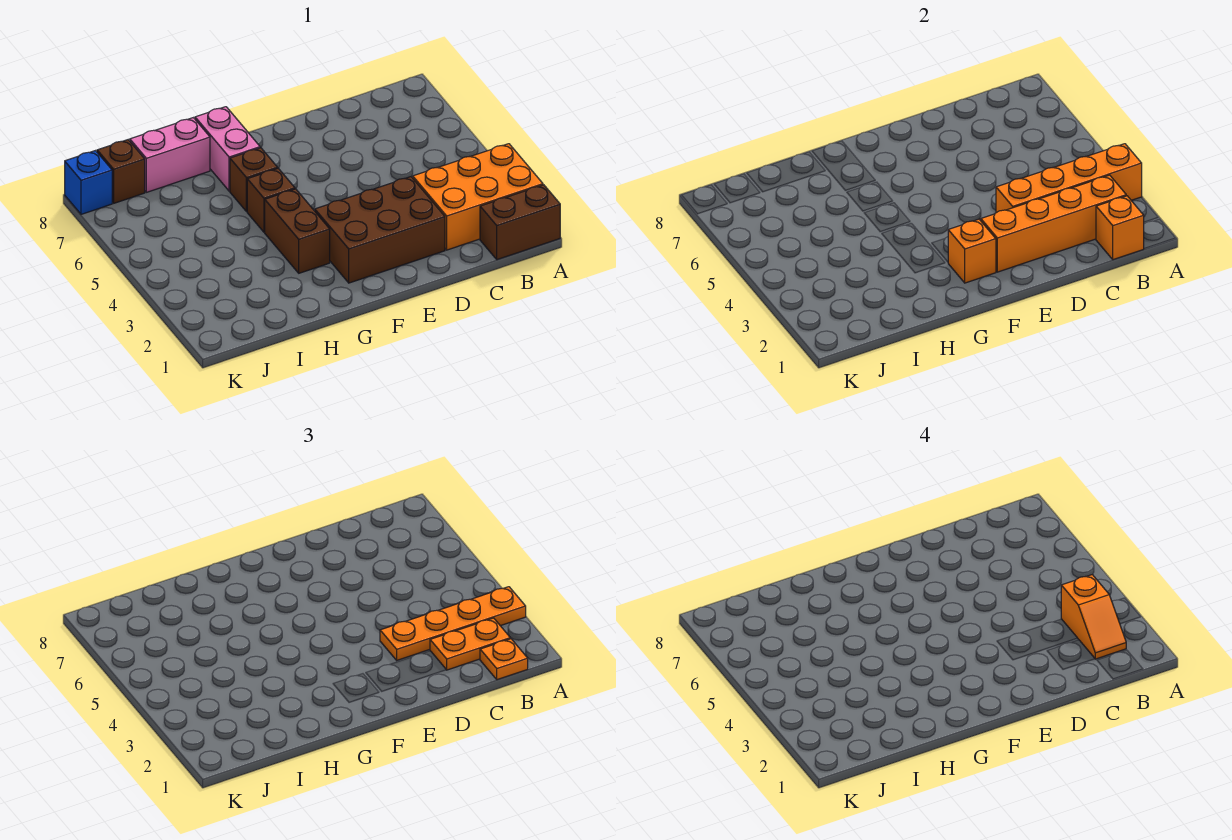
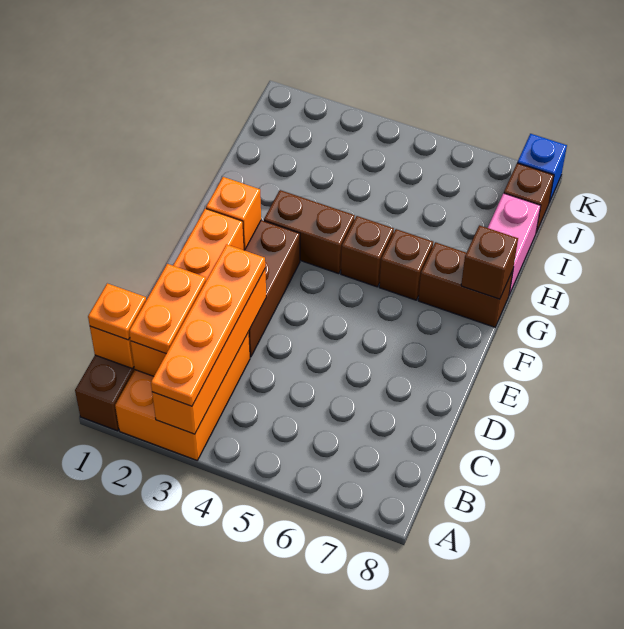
orange 1x2 slope [1061,575,1126,659] -> none
pink 1x2 brick [195,107,260,191] -> brown 1x2 brick [418,242,513,327]
none -> brown 1x1 brick [461,225,518,299]

